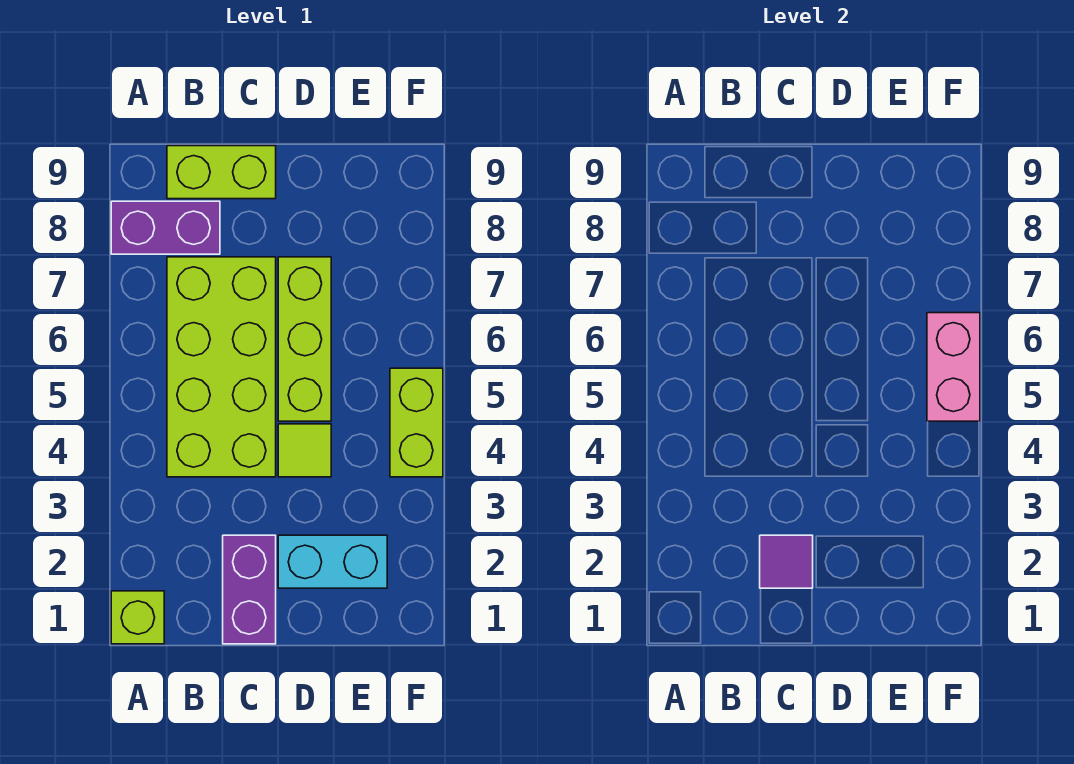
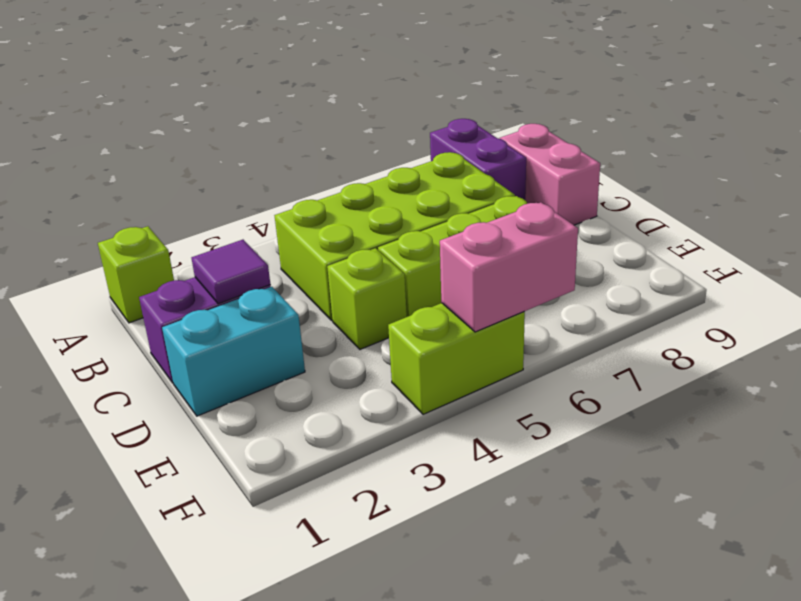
lime 1x2 brick [167,146,276,199] -> pink 1x2 brick [500,124,600,225]
cyan 1x2 brick [278,535,387,588] -> cyan 1x2 brick turned to [162,287,305,416]
lime 1x1 tile [278,424,331,477] -> lime 1x1 brick [327,248,407,349]

